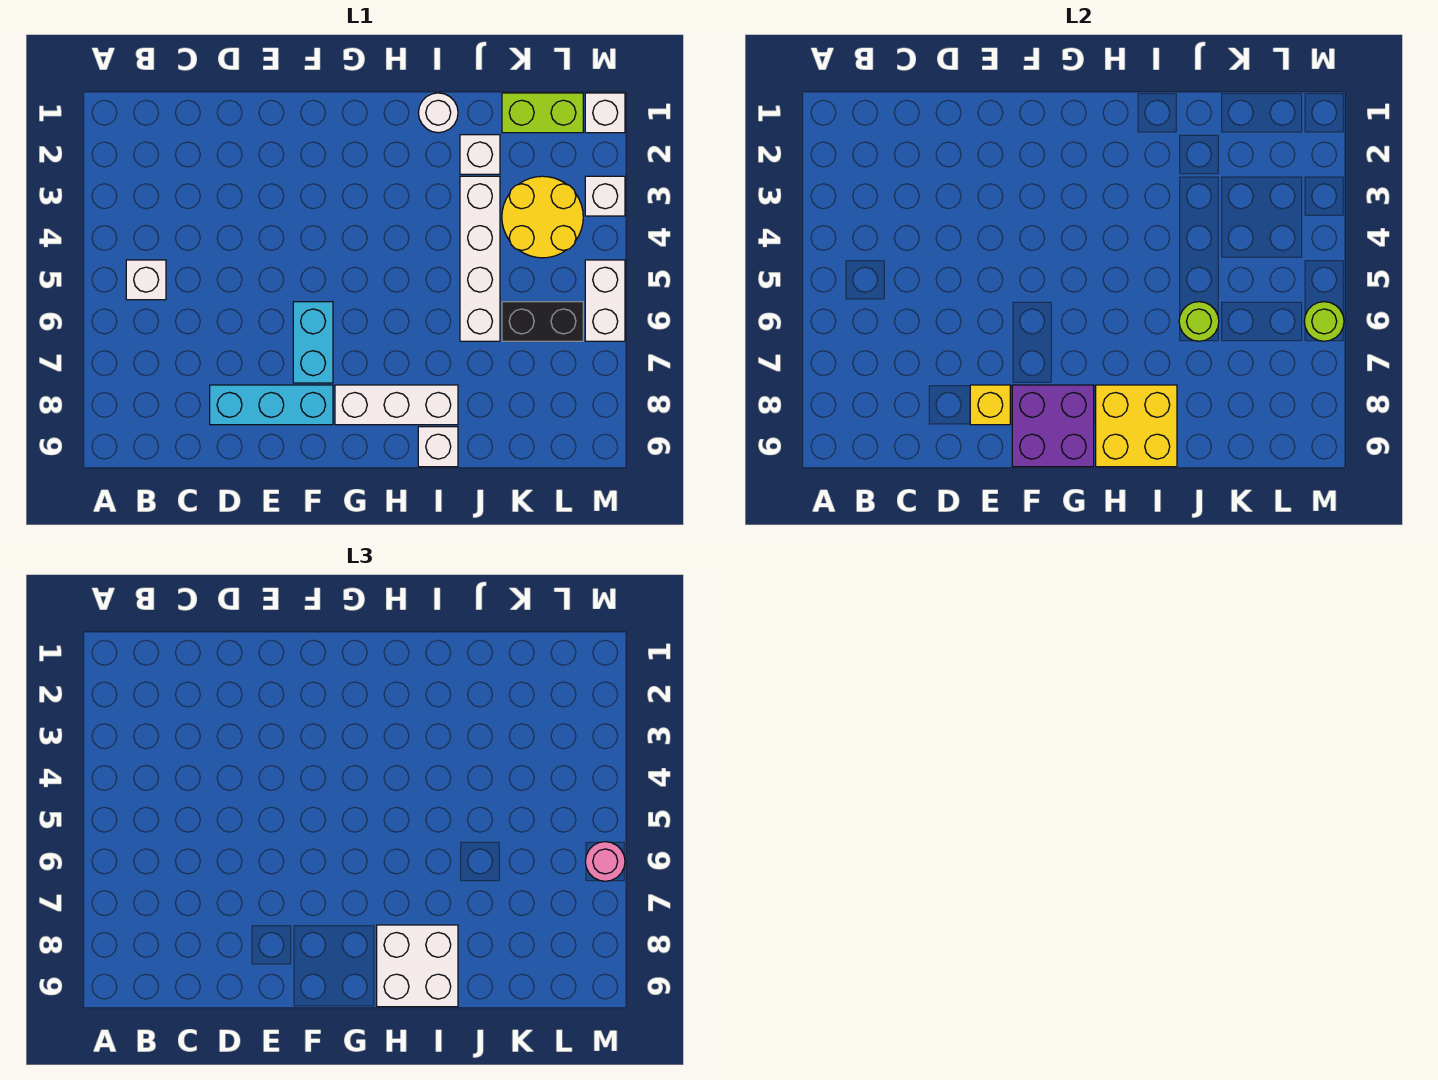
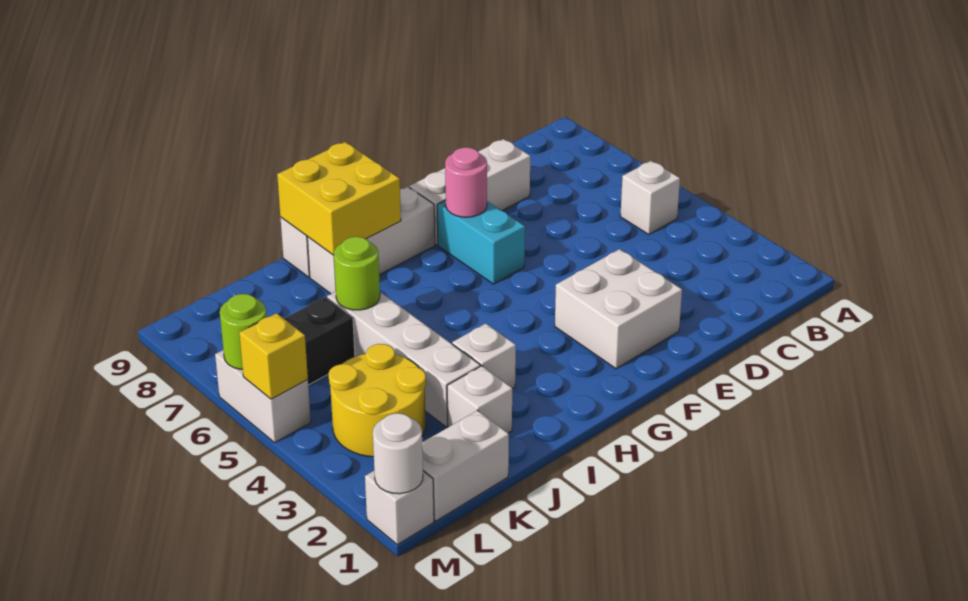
cyan 1x3 brick [210,385,333,425] -> white 1x3 brick [409,139,530,245]
yellow 1x1 brick [970,385,1010,425] -> yellow 1x1 brick moved to [239,313,308,399]
purple 2x2 brick [1012,385,1094,467] -> none
white 2x2 brick [377,925,458,1007] -> white 2x2 brick moved to [555,249,682,369]
white 1x1 round brick [418,93,458,133] -> white 1x1 round brick moved to [373,413,423,494]
lime 1x2 brick [502,93,583,133] -> white 1x2 brick [422,410,509,521]
white 1x1 brick [585,176,625,216] -> white 1x1 brick moved to [452,324,516,389]
pink 1x1 round brick [585,842,625,881] -> pink 1x1 round brick moved to [445,147,487,217]

